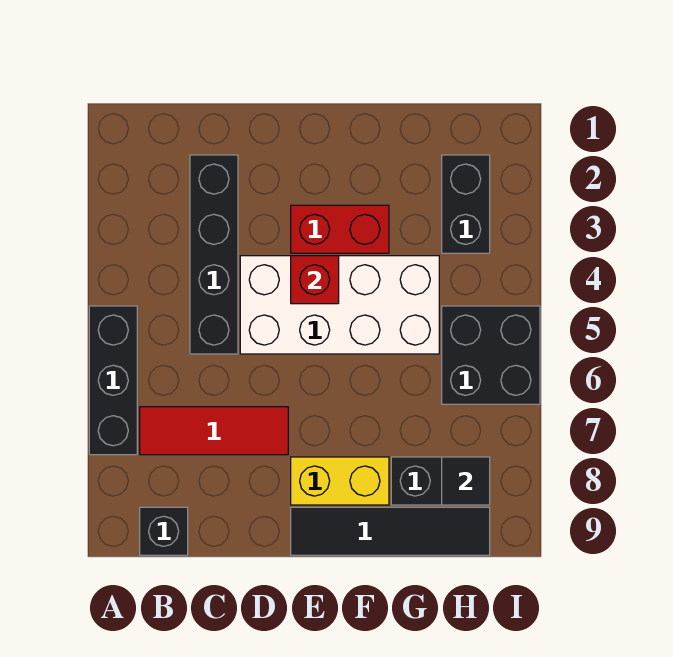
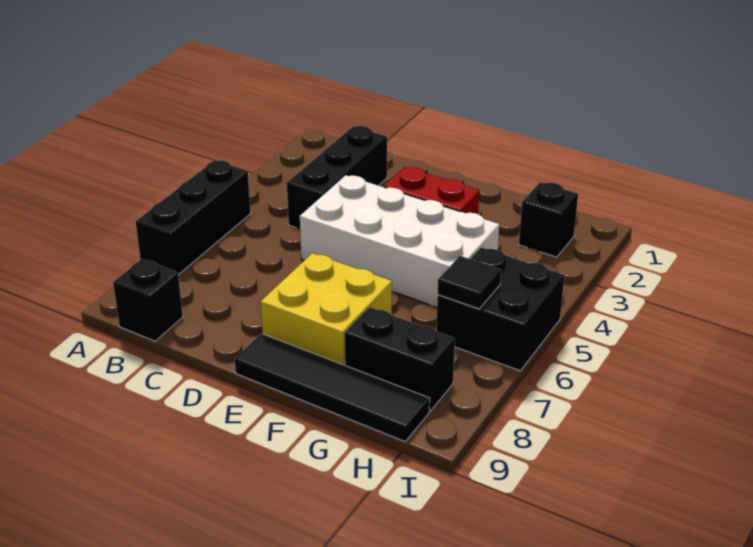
red 1x3 tile [140,407,288,455] -> none
black 1x4 brick [190,155,238,354] -> black 1x3 brick [287,126,387,229]
red 1x1 brick [291,256,339,304] -> none
yellow 1x2 brick [291,457,389,505] -> yellow 2x2 brick [261,253,392,365]
black 1x2 brick [442,155,490,253] -> black 1x1 brick [519,182,578,257]
black 1x1 tile [442,457,490,505] -> black 1x1 tile moved to [438,256,501,309]

